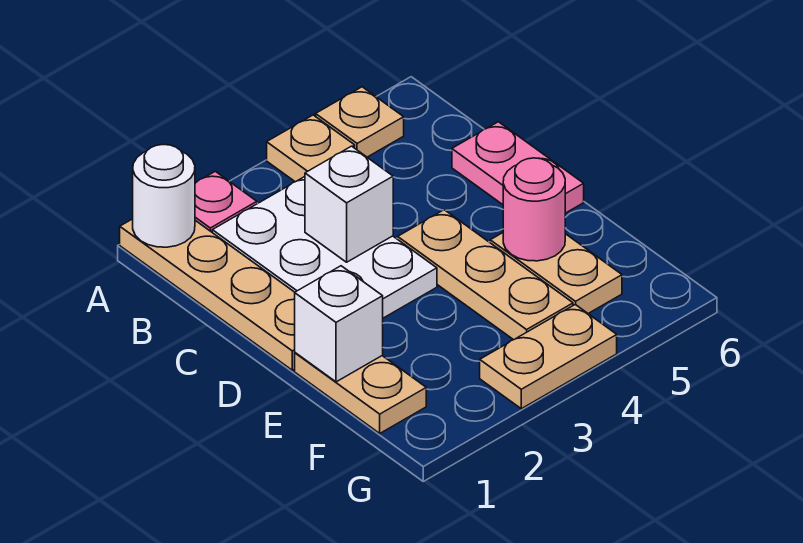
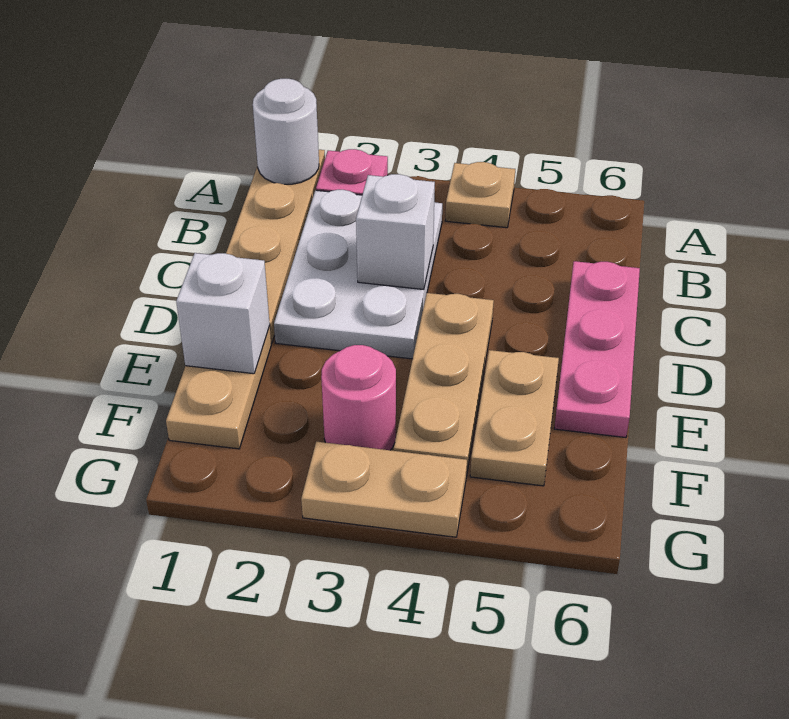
tan 1x1 plate [316,87,404,157] -> none
pink 1x2 plate [452,122,584,213] -> pink 1x3 plate [554,261,640,438]
pink 1x1 round brick [503,158,565,261] -> pink 1x1 round brick moved to [321,345,396,450]

